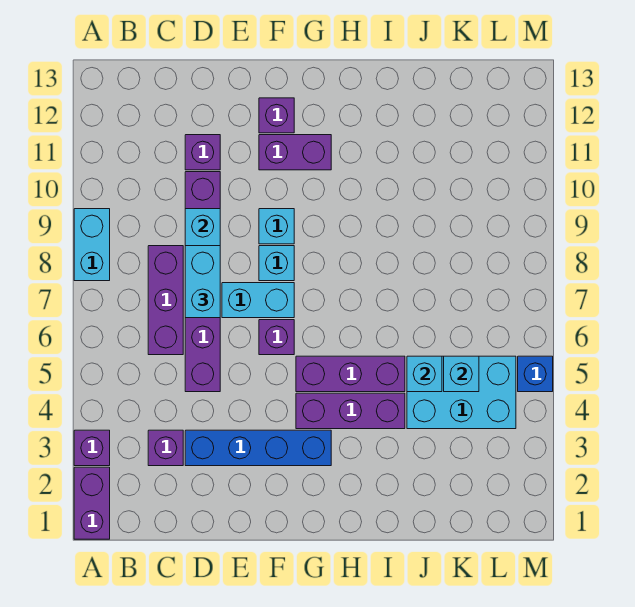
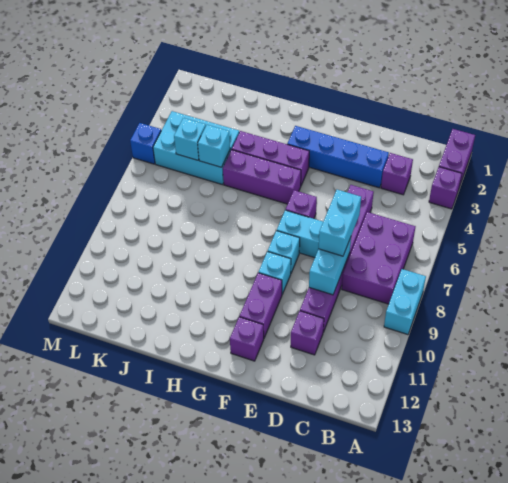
purple 1x3 brick [148,246,183,355] -> purple 2x3 brick [342,212,416,304]
purple 1x2 brick [259,135,331,170] -> purple 1x2 brick turned to [239,273,282,338]

